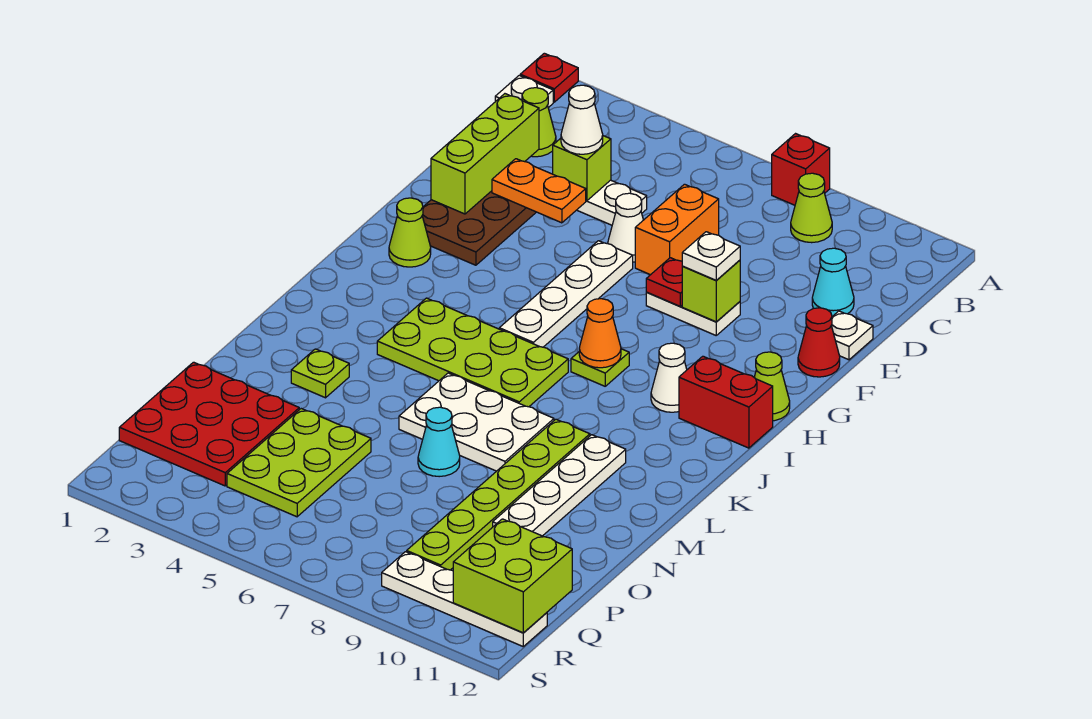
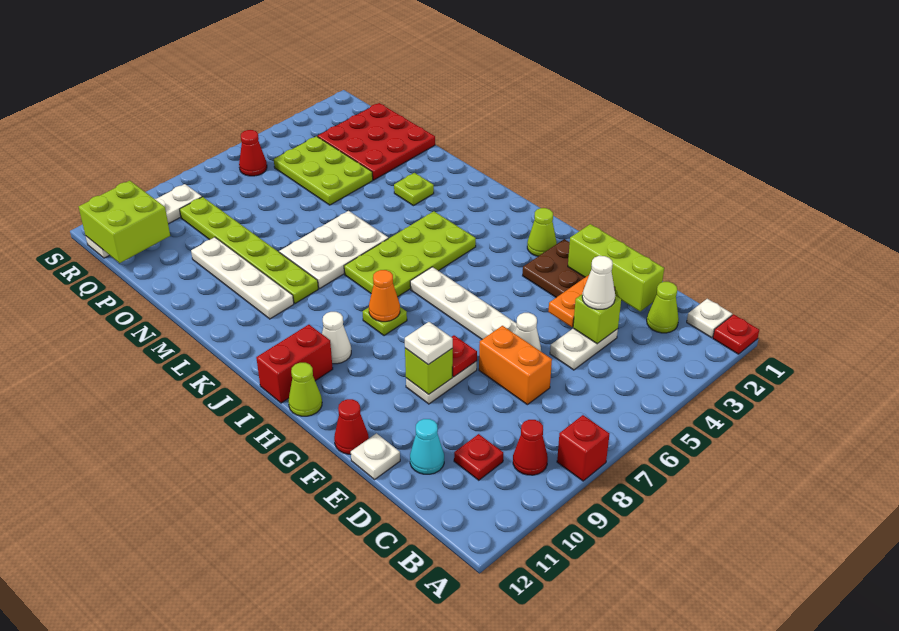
lime 1x1 cone [791,173,832,243] -> red 1x1 cone [513,420,548,475]
none -> red 1x1 plate [454,434,503,480]
cyan 1x1 cone [418,407,460,477] -> none
none -> red 1x1 cone [239,130,267,176]

